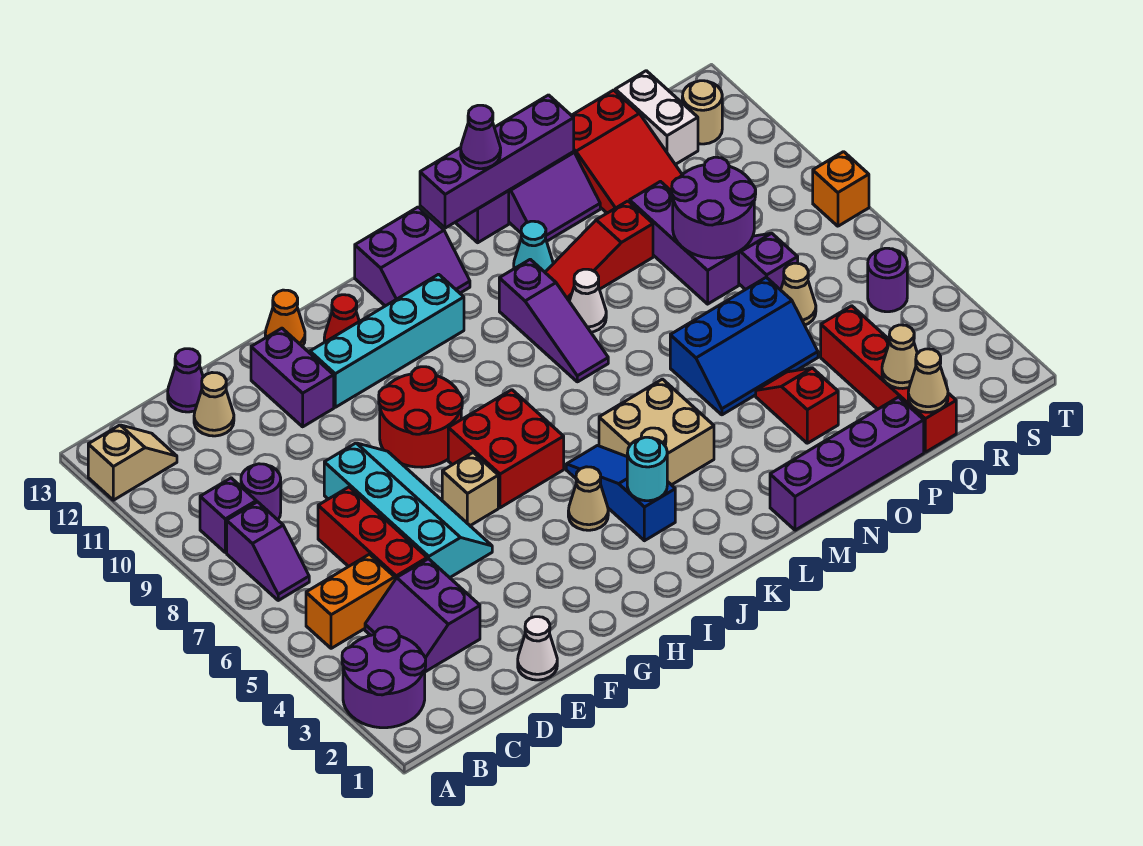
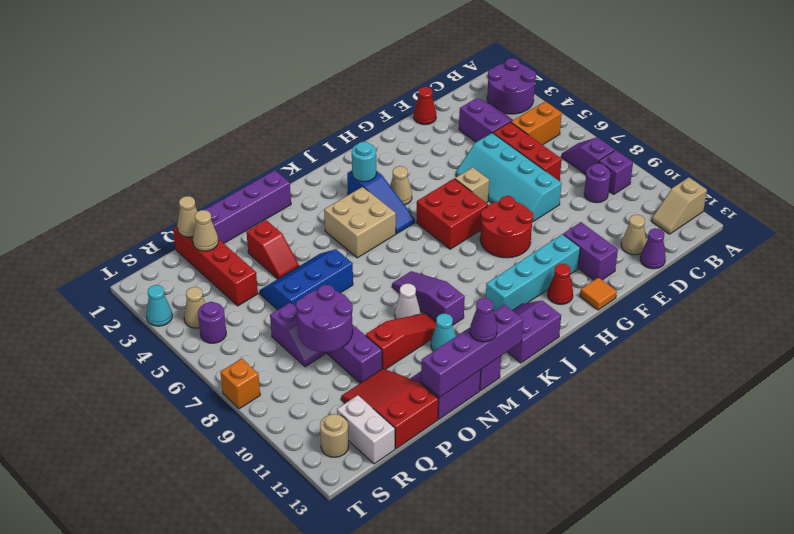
white 1x1 cone [518,617,557,680] -> red 1x1 cone [414,87,436,125]
orange 1x1 cone [265,290,305,346] -> orange 1x1 tile [580,277,617,310]
tan 1x1 cone [781,263,816,325] -> tan 1x1 cone moved to [184,287,205,328]
none -> cyan 1x1 cone [146,285,172,326]

